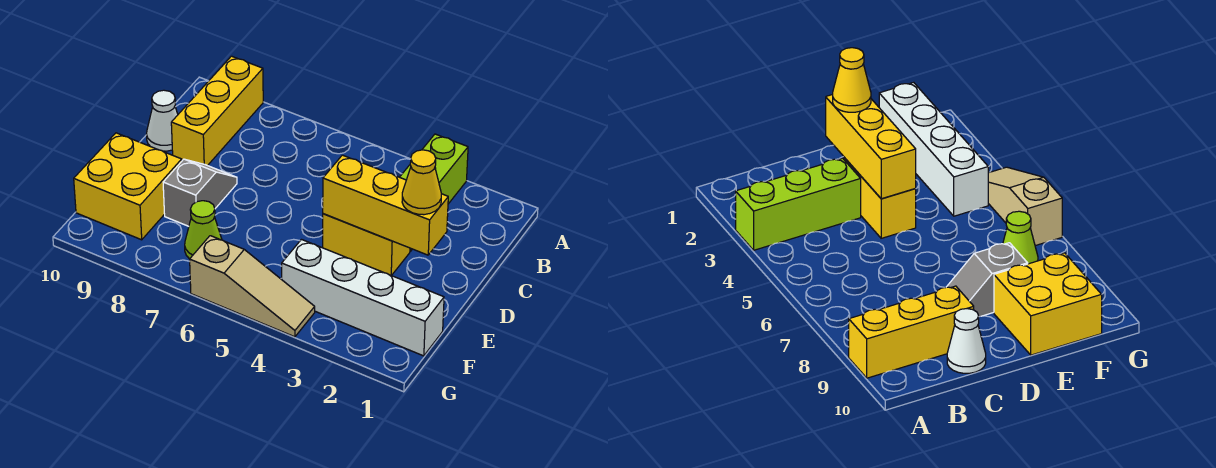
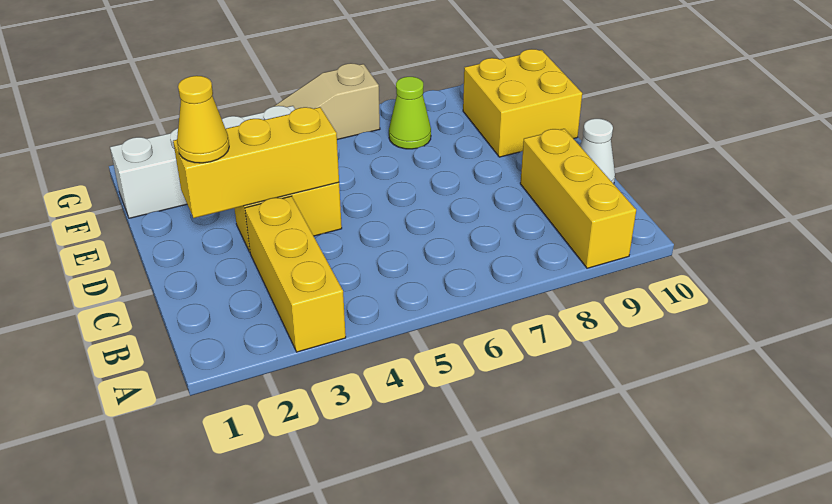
lime 1x3 brick [400,134,468,251] -> yellow 1x3 brick [245,196,346,352]
grey 1x2 slope [163,159,237,226] -> none

